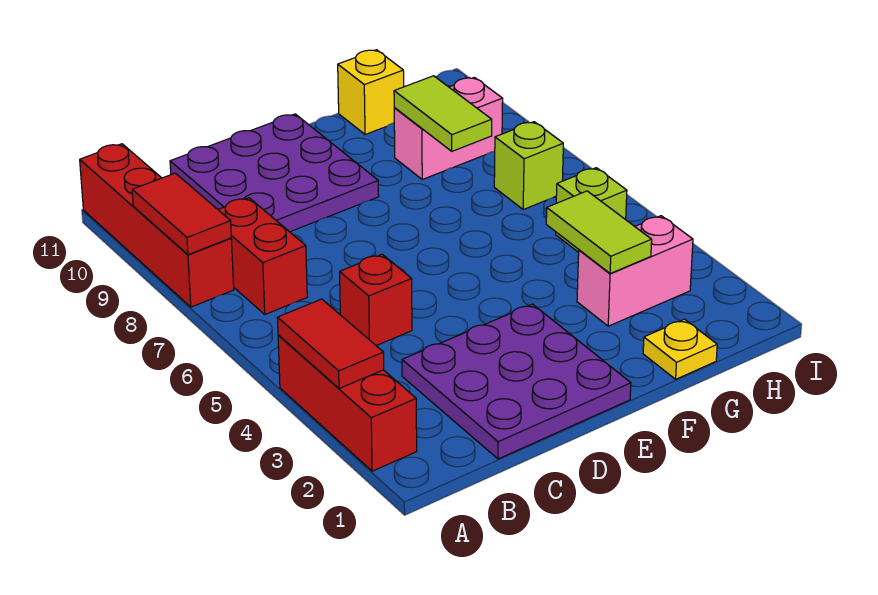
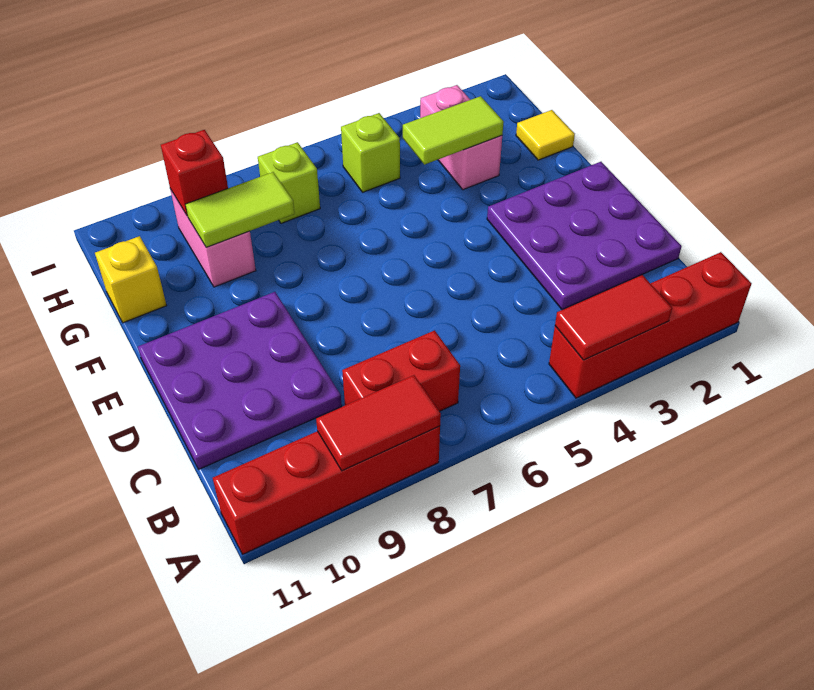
red 1x3 brick [278,335,417,471] -> red 1x4 brick [549,252,751,398]
red 1x1 brick [340,254,412,346] -> red 1x1 brick moved to [161,130,228,216]
yellow 1x1 plate [643,319,717,379] -> yellow 1x1 tile [516,110,575,160]

